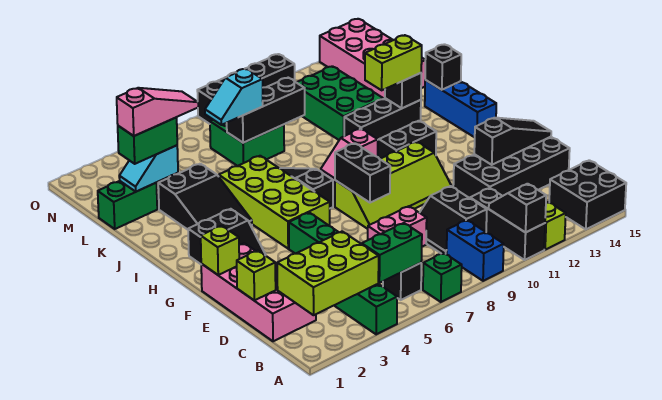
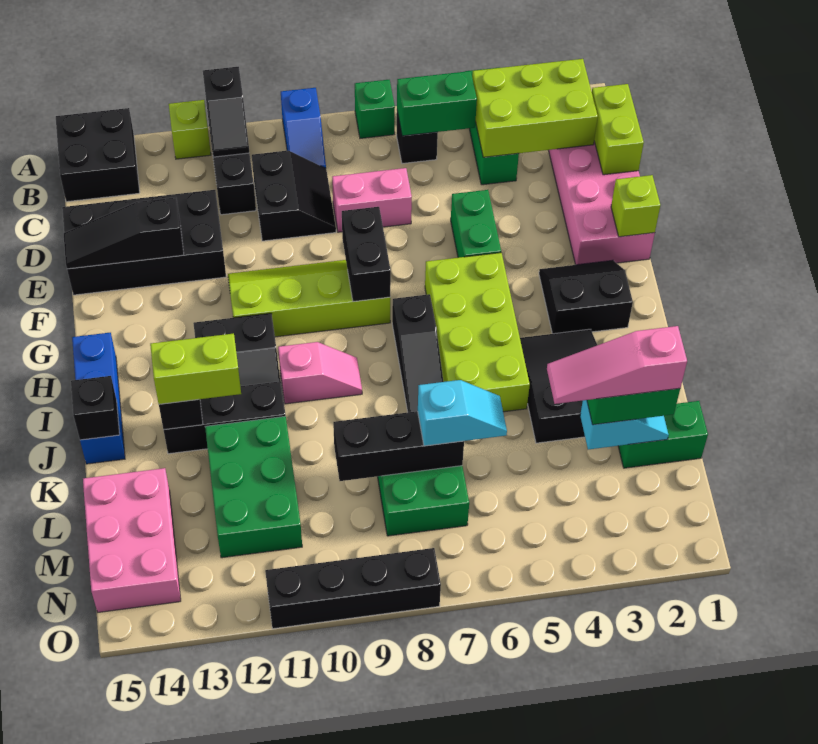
blue 1x2 brick [447,220,504,281] -> blue 1x2 slope [281,88,326,168]
lime 1x1 brick [237,251,276,300] -> lime 1x2 brick [592,84,644,175]
pink 2x4 brick [320,19,425,99] -> pink 2x3 brick [83,468,181,612]

